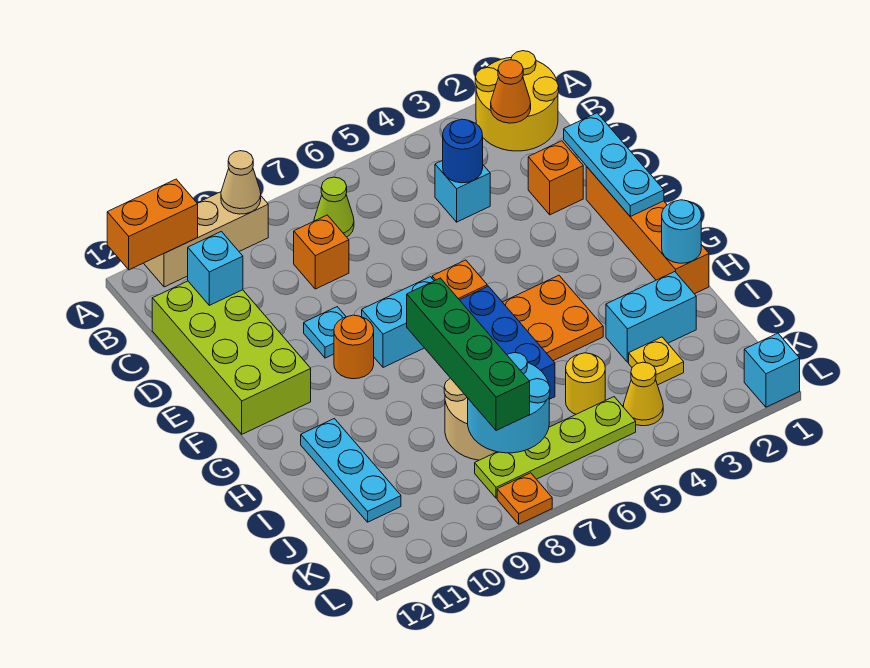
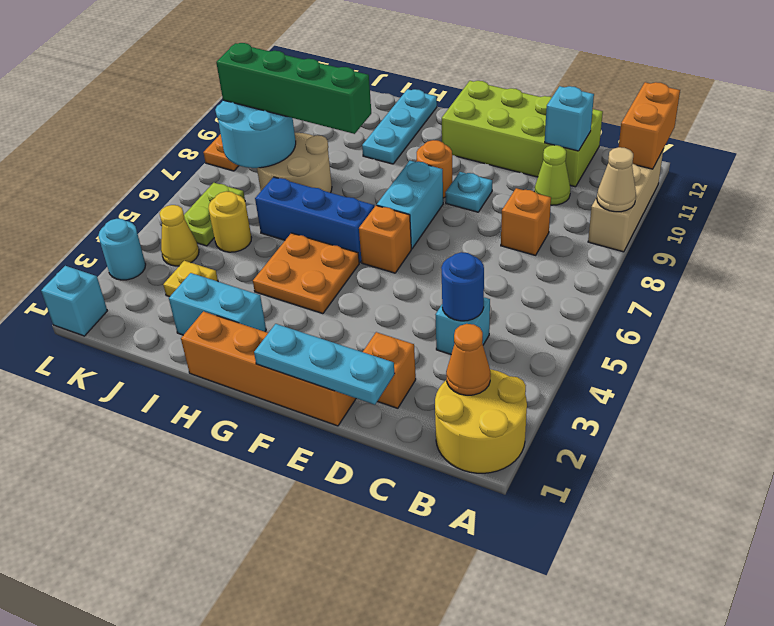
lime 1x1 cone [314,177,354,237] -> lime 1x1 cone moved to [534,145,570,205]
cyan 1x1 round brick [662,200,701,263] -> cyan 1x1 round brick moved to [98,219,146,280]
cyan 1x3 plate [301,419,401,522] -> cyan 1x3 plate turned to [362,89,437,164]
cyan 1x2 brick [606,272,696,362] -> cyan 1x2 brick turned to [169,273,266,335]
lime 1x4 plate [475,397,636,498] -> lime 1x2 plate [184,183,245,246]

